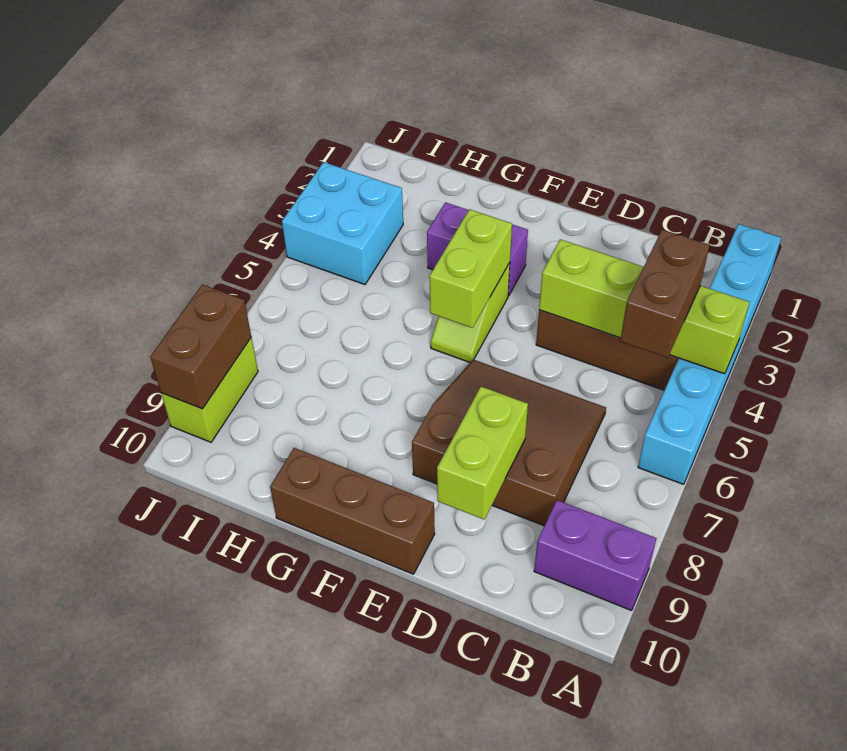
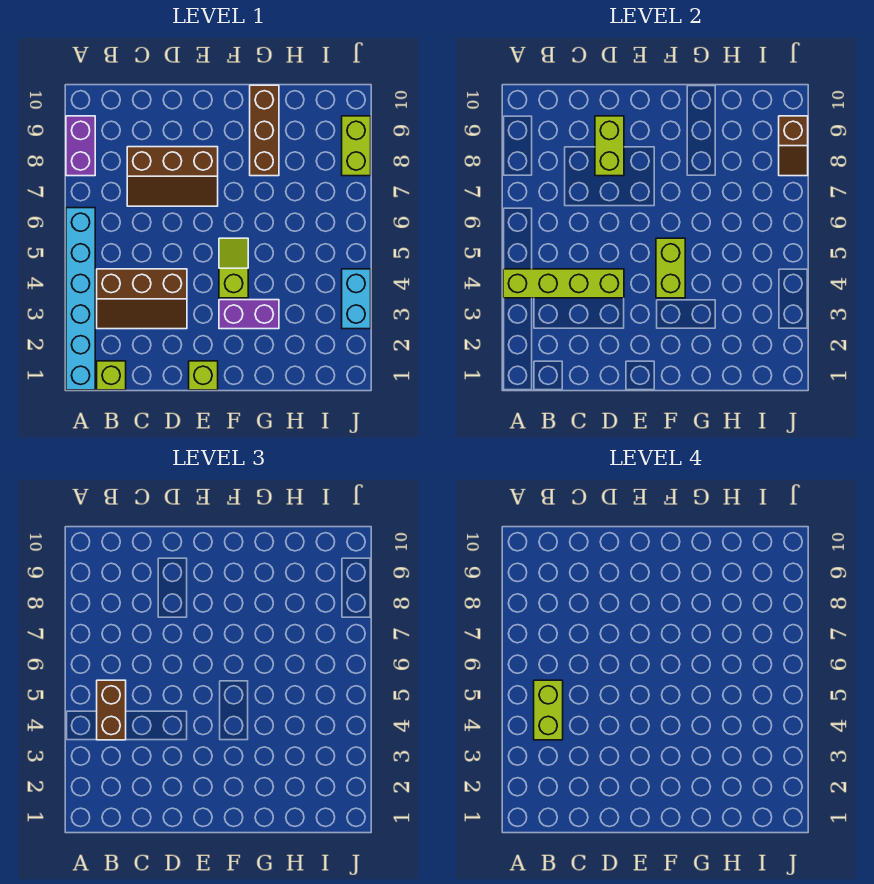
purple 1x2 brick [534,500,656,610] -> purple 1x2 brick turned to [66,116,95,176]
none -> lime 1x1 brick [97,361,126,390]
none -> lime 1x2 brick [534,680,563,740]
brown 3x3 slope [412,360,606,526] -> brown 2x3 slope [127,147,218,206]
none -> lime 1x1 brick [189,361,218,390]
brown 1x3 brick [270,448,435,574] -> brown 1x3 brick turned to [250,85,279,176]
cyan 2x2 brick [282,162,403,284] -> cyan 1x2 brick [342,269,371,329]
brown 1x2 brick [150,285,251,409] -> brown 1x2 slope [779,116,808,176]

